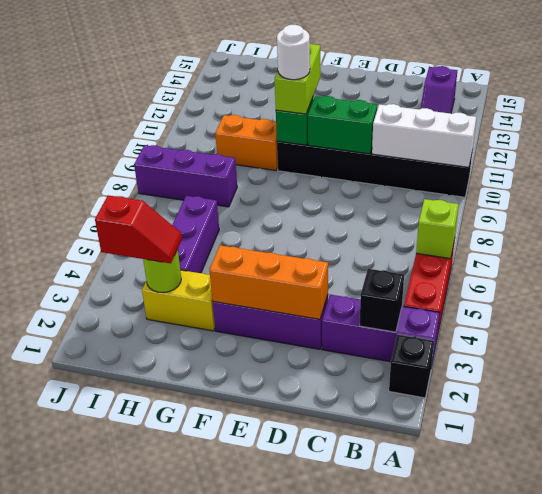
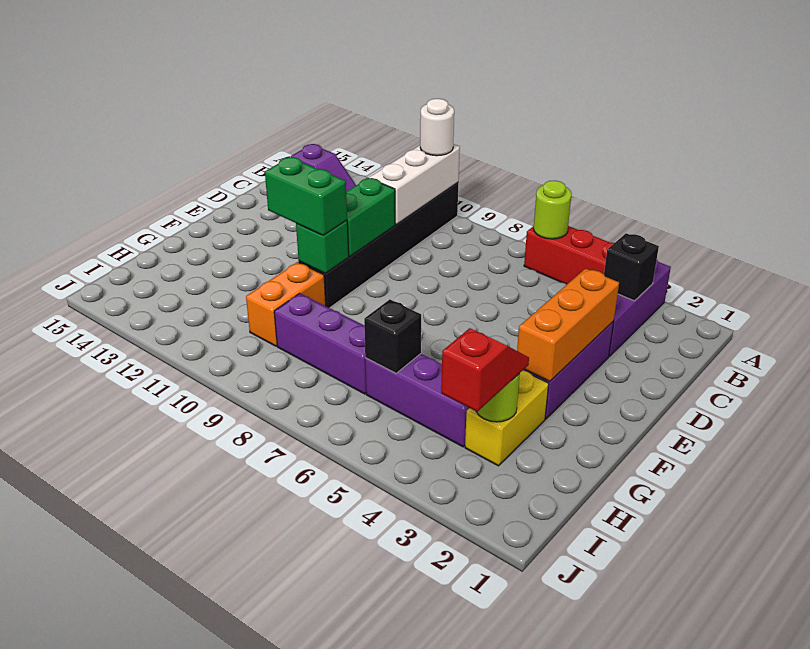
black 1x1 brick [389,334,434,398] -> black 1x1 brick moved to [364,299,421,373]
lime 1x1 brick [416,199,459,259] -> lime 1x1 round brick [534,181,572,239]
lime 1x2 brick [275,44,320,114] -> green 1x2 brick [265,157,347,236]
white 1x1 round brick [277,25,310,80] -> white 1x1 round brick moved to [420,99,454,156]
purple 1x3 brick [134,145,237,207] -> purple 1x3 brick turned to [274,293,366,394]

